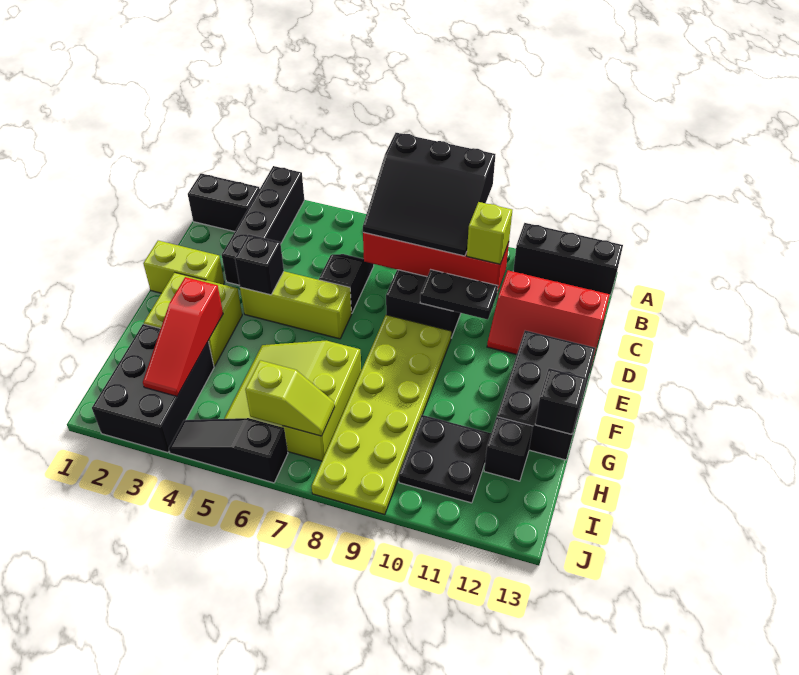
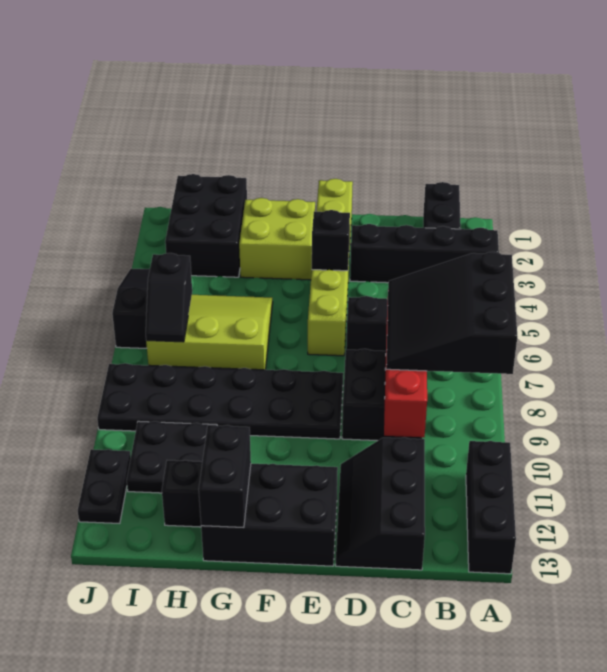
lime 1x1 brick [467,202,512,264] -> none
red 2x3 slope [487,270,610,363] -> black 2x3 slope [336,437,425,570]
black 1x2 plate [420,270,498,320] -> black 1x2 plate moved to [78,449,131,523]
lime 2x6 plate [312,315,451,515] -> black 2x6 plate [97,363,343,439]
red 1x3 slope [143,277,223,396] -> none
black 1x1 brick [535,368,586,434] -> black 1x2 brick [199,425,251,527]
black 2x3 brick [92,324,214,453] -> black 2x3 brick turned to [165,174,247,277]
lime 1x2 slope [245,360,335,436] -> black 1x2 slope [146,253,192,342]

